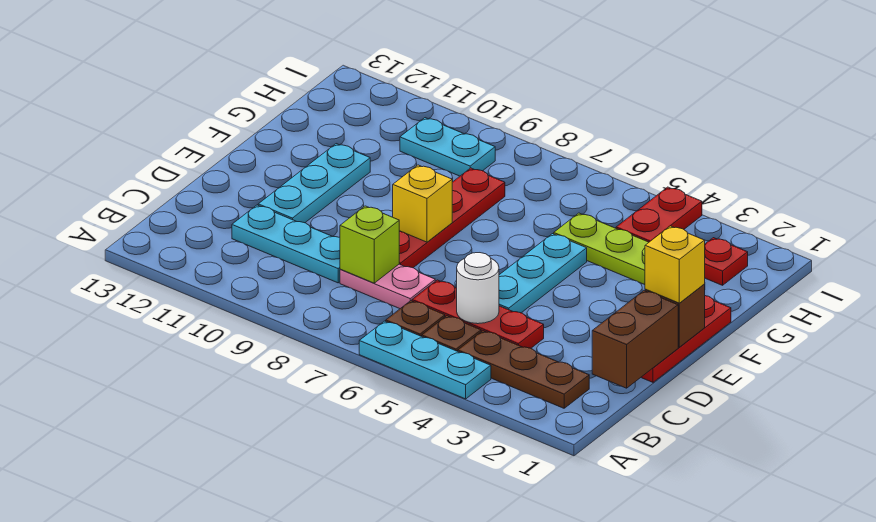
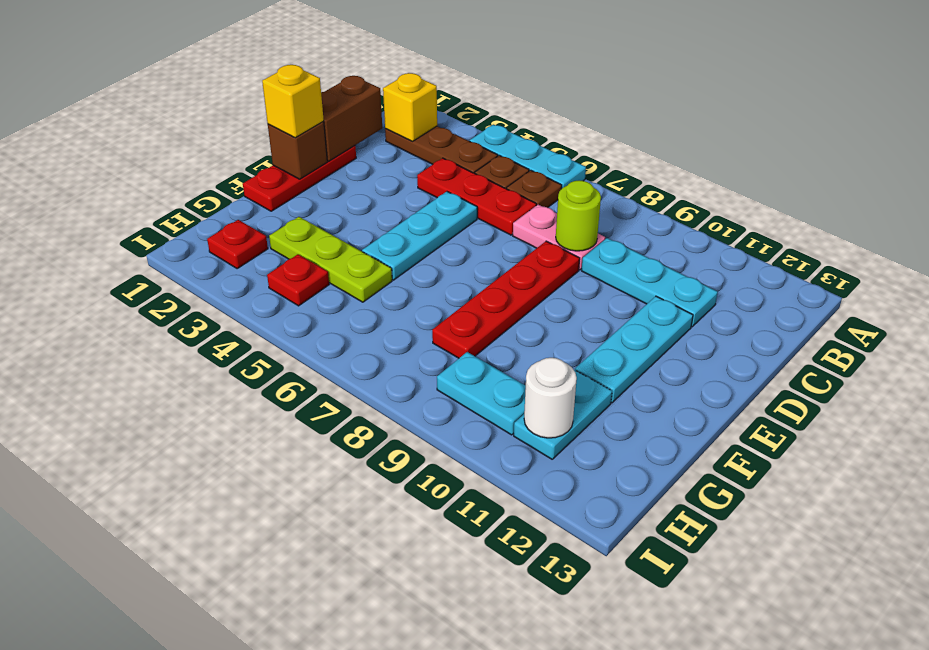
white 1x1 round brick [457,253,499,324] -> white 1x1 round brick moved to [524,358,577,438]
lime 1x1 brick [340,206,399,283] -> lime 1x1 round brick [556,180,601,251]
yellow 1x1 brick [393,165,452,242] -> yellow 1x1 brick moved to [383,73,437,141]
none -> cyan 1x2 plate [514,370,612,459]
red 1x2 plate [616,187,702,242] -> red 1x1 plate [267,254,329,306]

